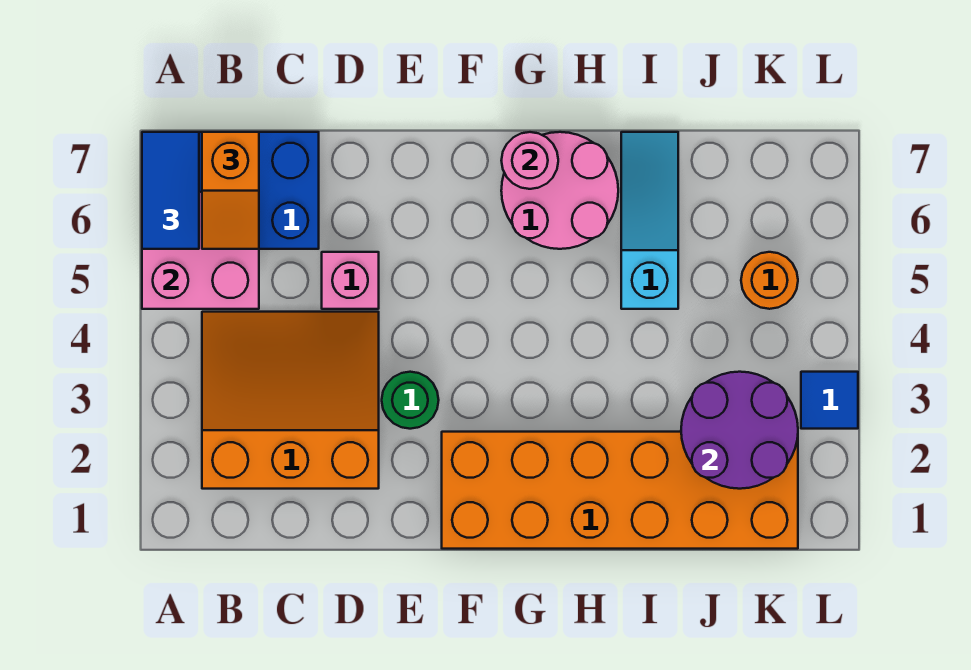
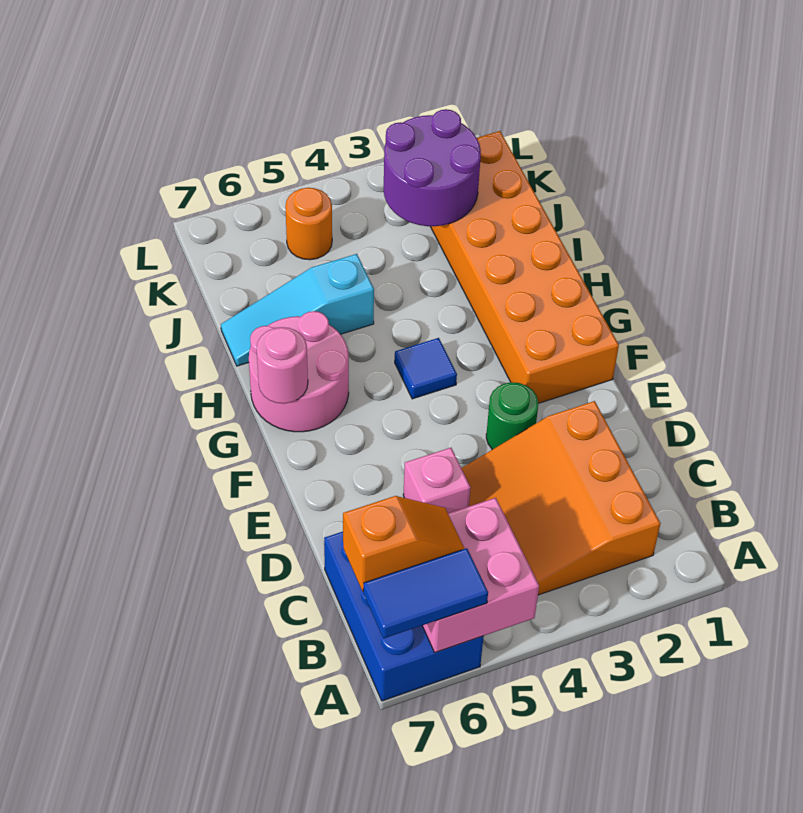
blue 1x1 tile [801,372,858,429] -> blue 1x1 tile moved to [395,338,457,399]

